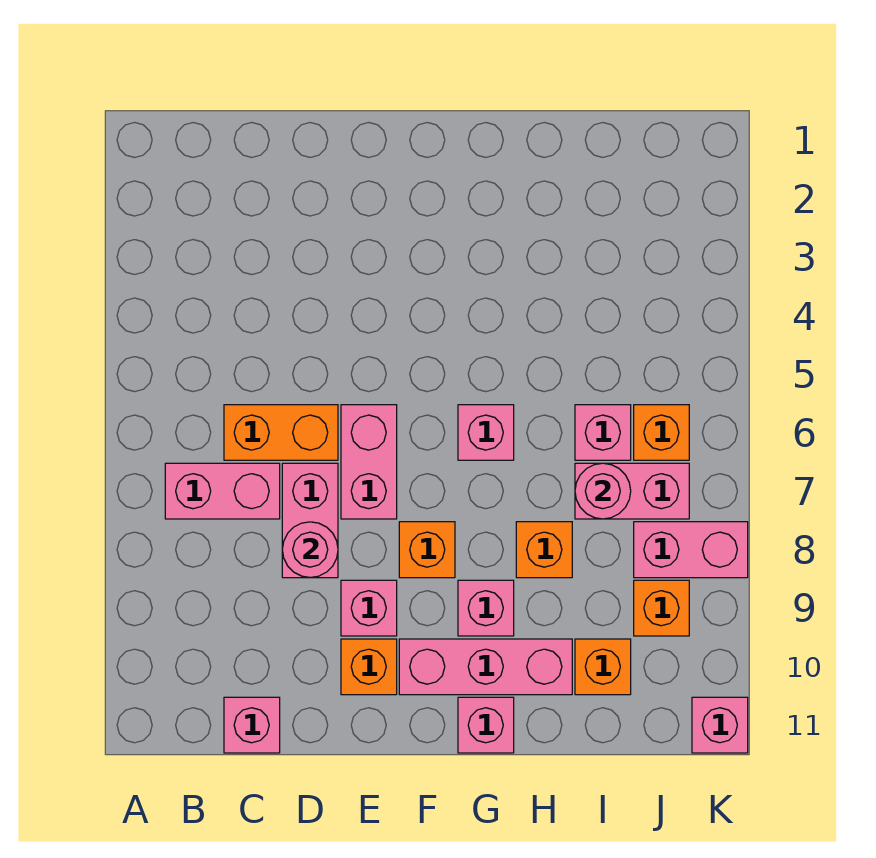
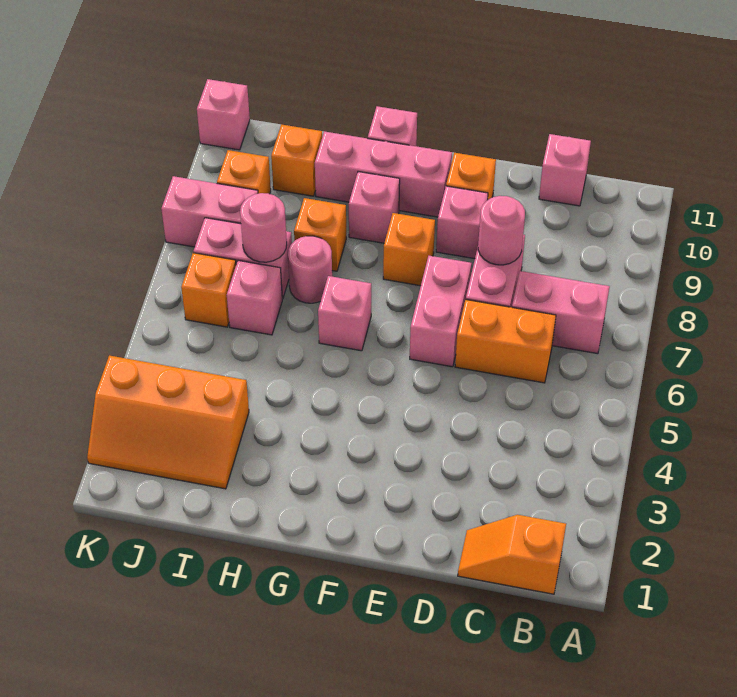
none -> orange 1x2 slope [458,515,566,594]
none -> pink 1x1 round brick [288,236,332,303]
none -> orange 2x3 slope [87,356,249,489]

